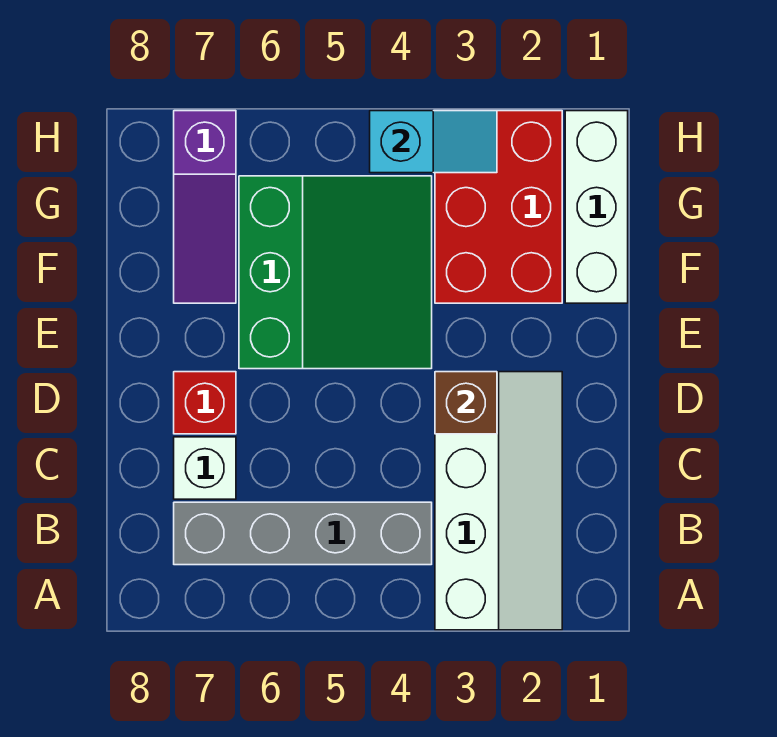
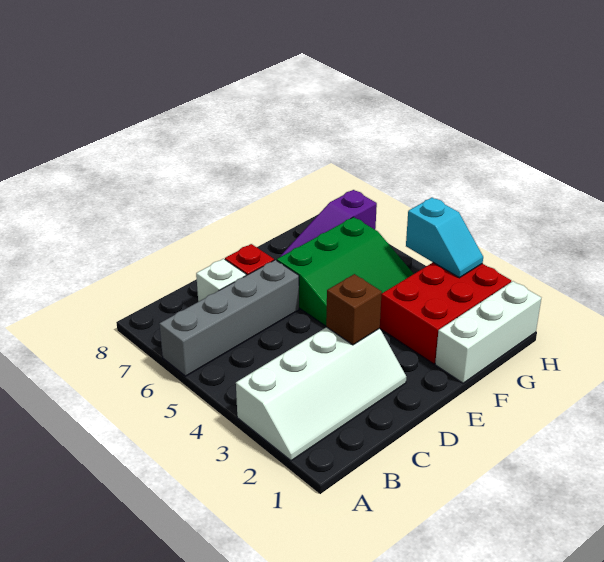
grey 1x4 brick [174,502,432,565] -> grey 1x4 brick turned to [159,260,299,376]

